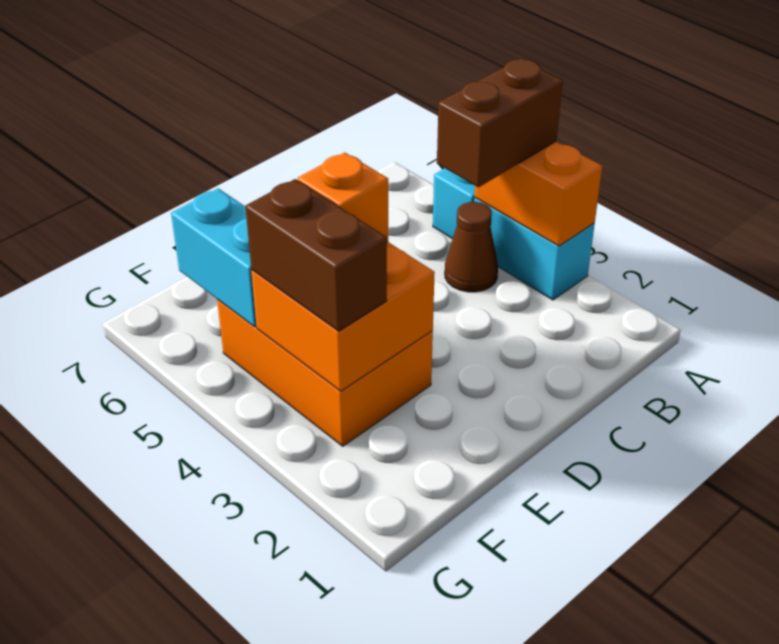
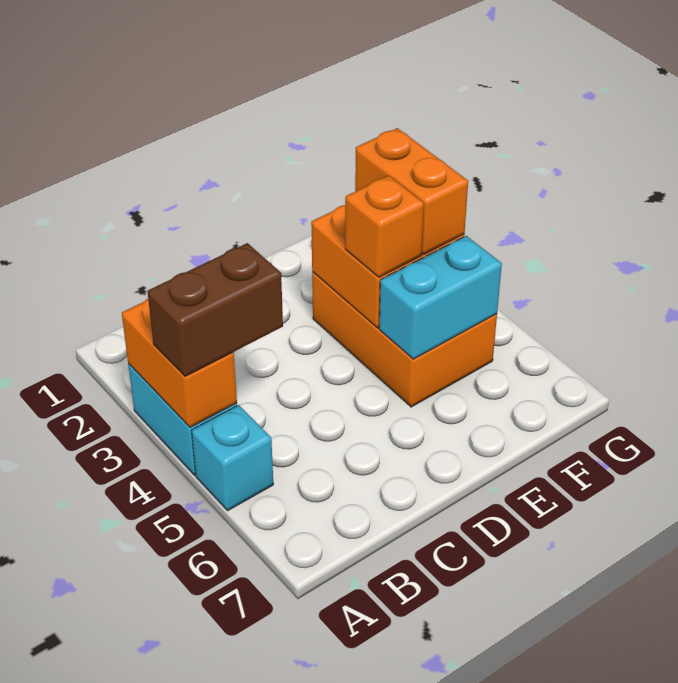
brown 1x1 cone [445,202,498,292] -> none
brown 1x2 brick [245,179,387,331] -> orange 1x2 brick [355,128,468,255]
cyan 1x2 brick [171,188,256,327] -> cyan 1x2 brick turned to [379,236,502,359]

